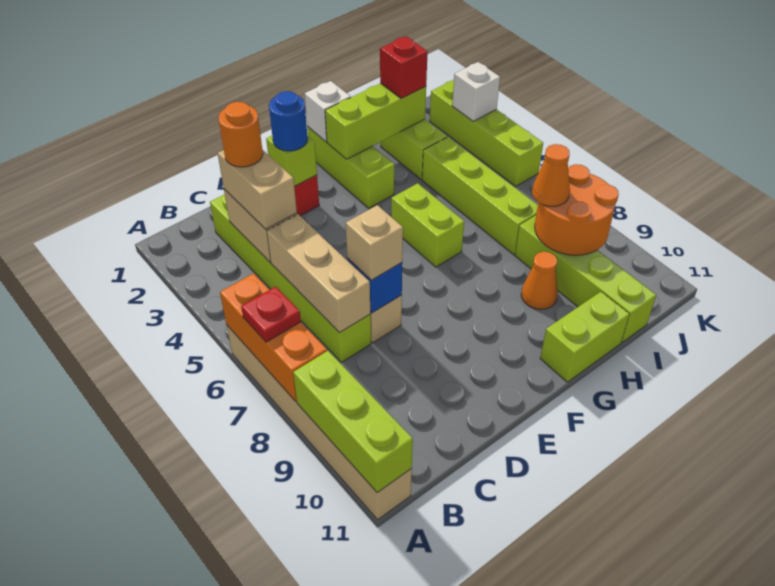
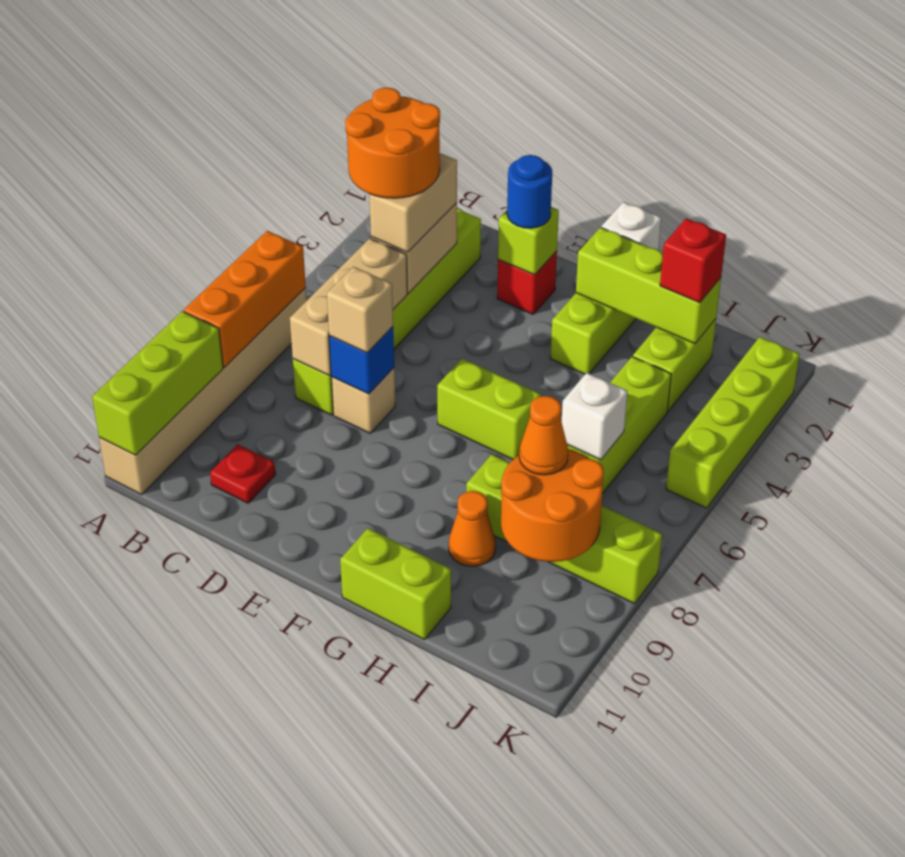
red 1x1 plate [241,287,301,342] -> red 1x1 plate moved to [210,444,276,503]
orange 1x1 round brick [218,102,263,167] -> orange 2x2 round brick [345,88,440,198]
lime 1x2 brick [391,183,464,267] -> lime 1x2 brick turned to [437,359,541,459]
lime 1x4 brick [515,216,656,342] -> lime 1x4 brick turned to [466,454,662,604]
white 1x1 brick [452,62,500,121] -> white 1x1 brick moved to [562,373,627,460]

